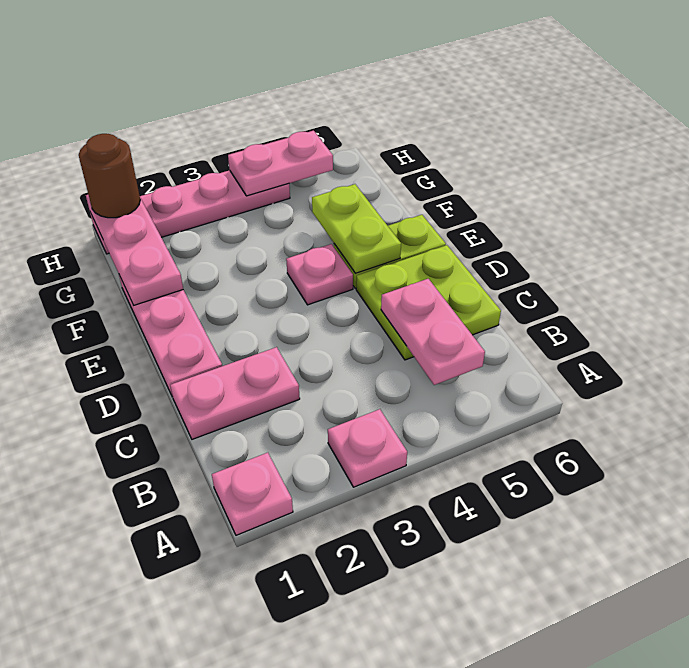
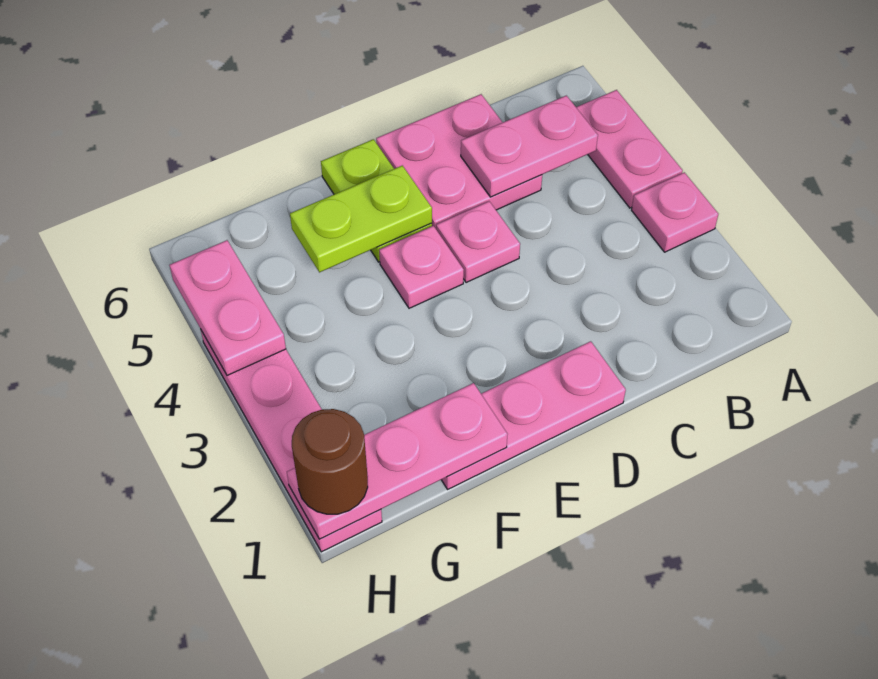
pink 1x1 plate [212,453,293,535] -> pink 1x1 plate moved to [436,201,520,283]
pink 1x2 plate [170,347,300,439] -> pink 1x2 plate moved to [576,90,683,208]
lime 2x2 plate [356,245,501,360] -> pink 2x2 plate [376,94,542,229]

